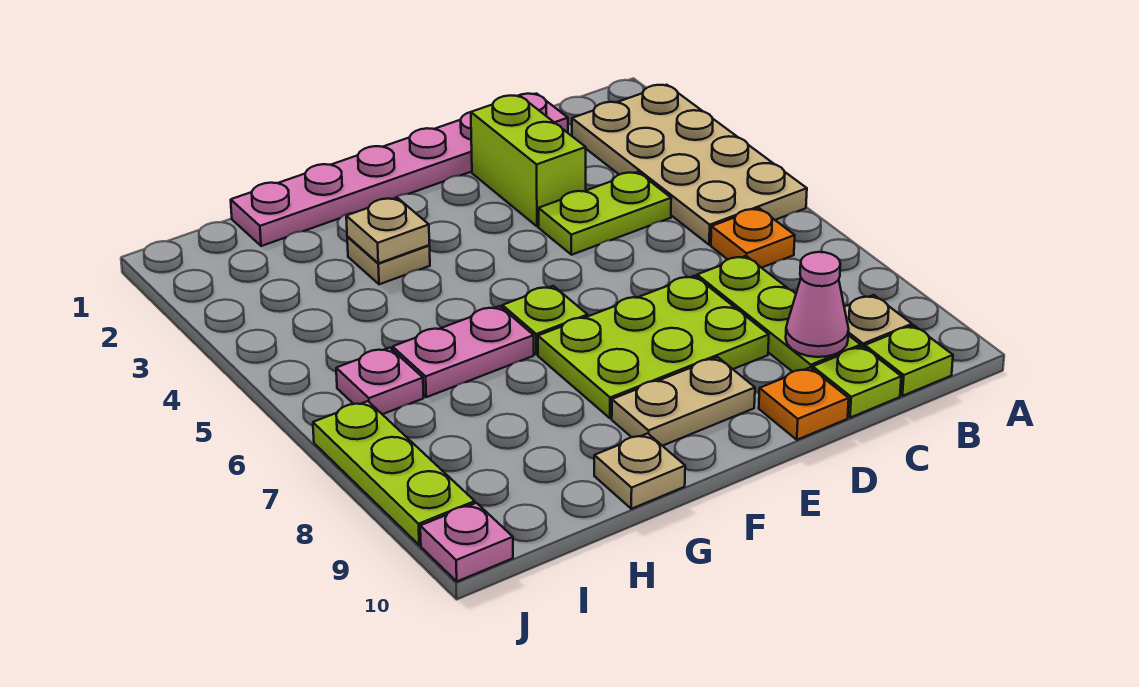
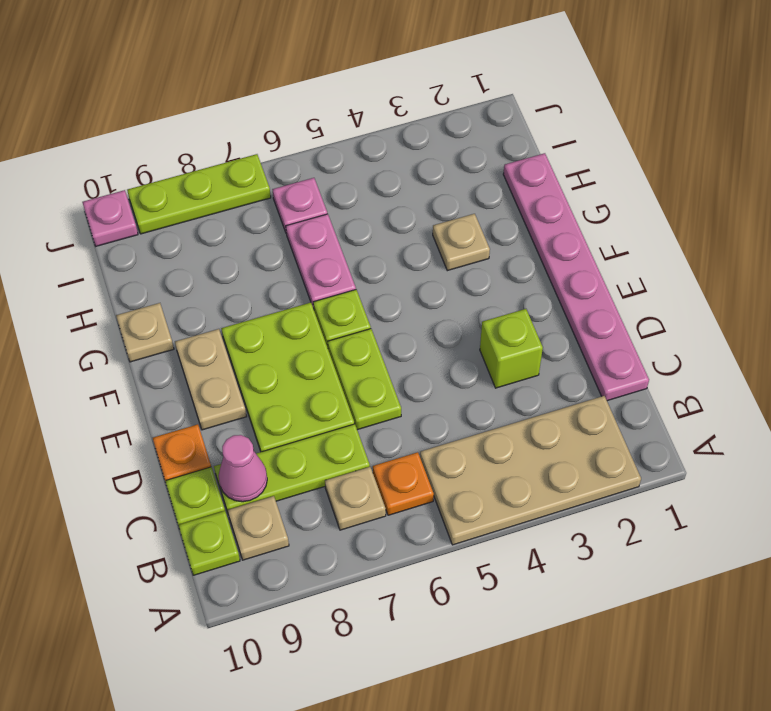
lime 1x2 plate [539,172,671,255] -> lime 1x2 plate moved to [328,329,401,430]
lime 1x2 brick [471,95,586,226] -> lime 1x1 brick [480,309,543,388]
tan 1x1 plate [346,198,429,263] -> tan 1x1 plate moved to [325,467,386,530]

